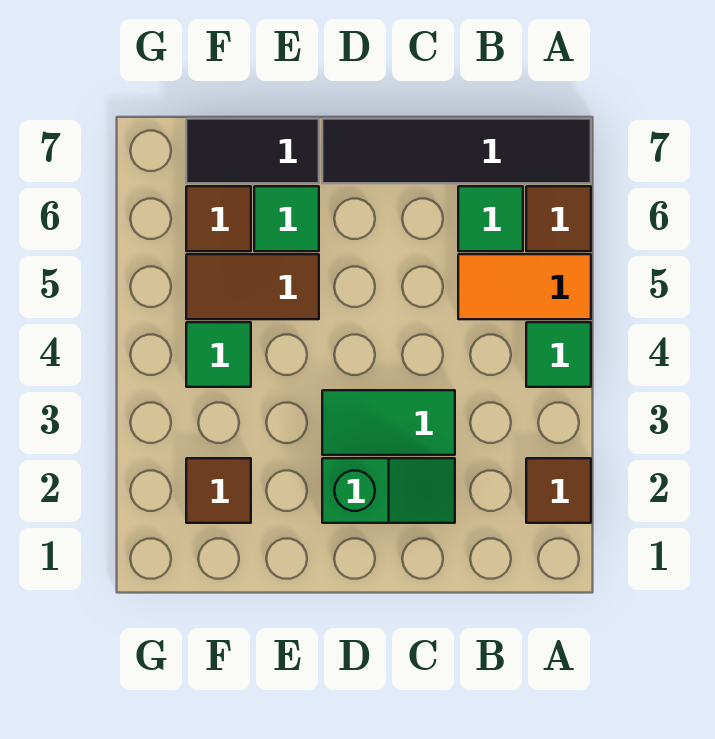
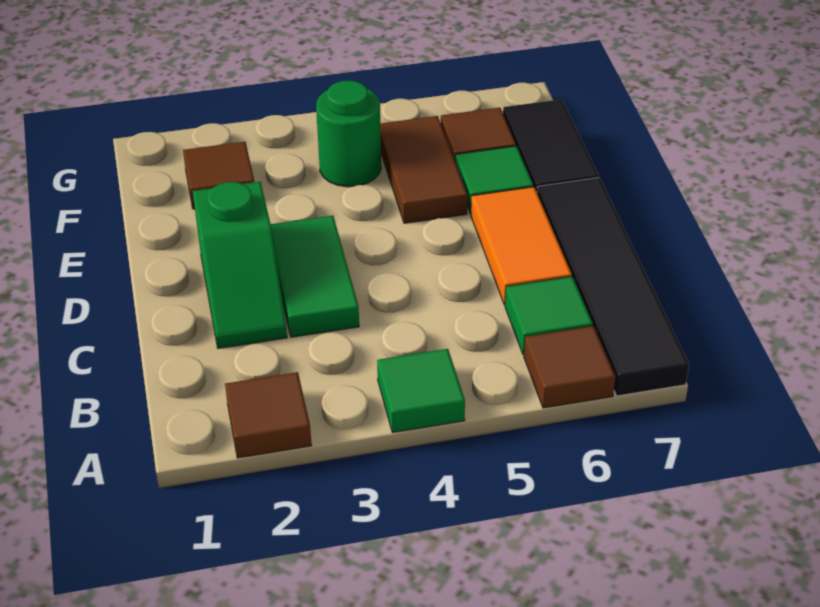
orange 1x2 tile [458,254,591,319] -> orange 1x2 tile moved to [471,187,572,305]
green 1x1 tile [186,322,251,387] -> green 1x1 round brick [316,80,381,187]

